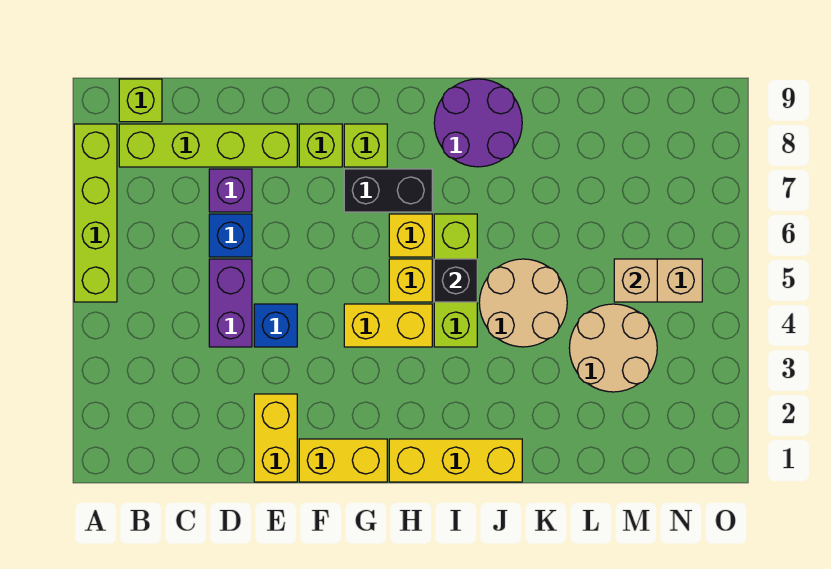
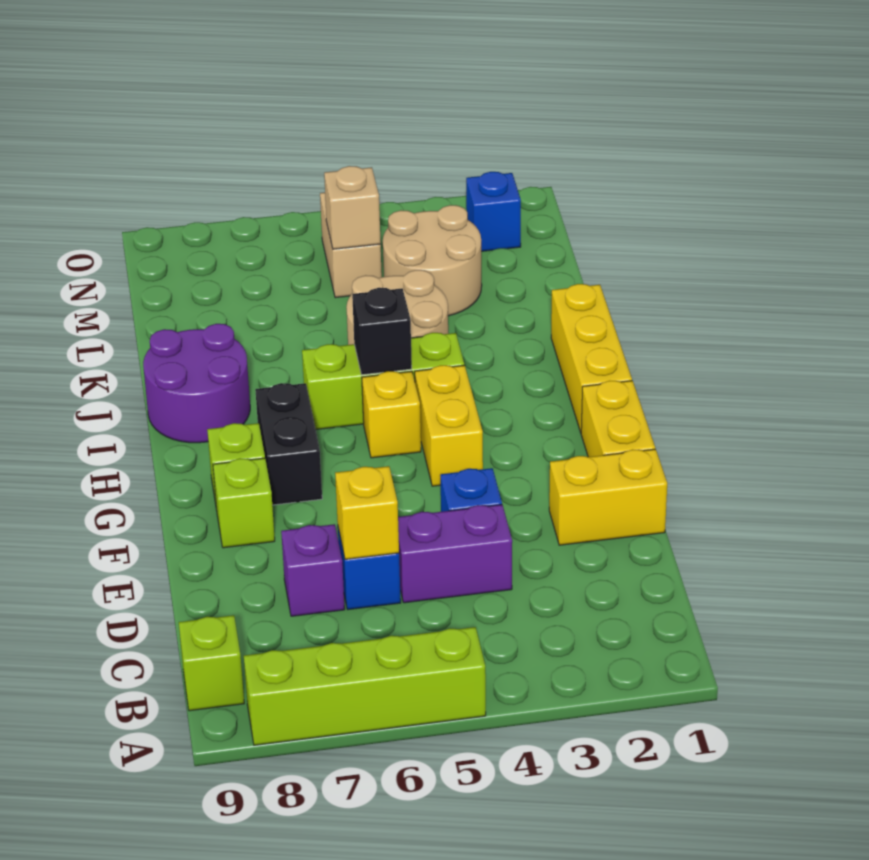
lime 1x4 brick [119,124,297,167] -> none
yellow 1x1 brick [389,214,432,257] -> yellow 1x1 brick moved to [335,466,399,559]
none -> blue 1x1 brick [466,172,521,251]

